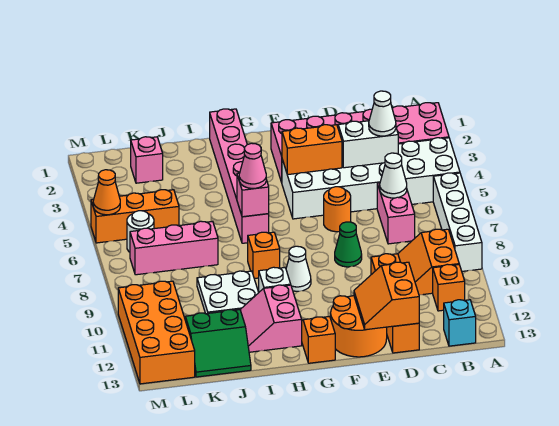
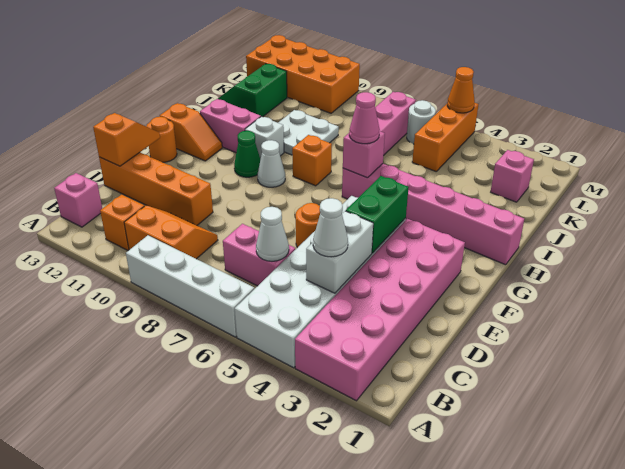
cyan 1x1 brick [444,300,476,346] -> pink 1x1 brick [54,173,102,227]
orange 2x2 slope [354,262,419,330] -> orange 1x2 slope [93,113,160,166]
orange 1x2 brick [282,125,342,175] -> green 1x2 brick [346,176,409,253]
green 1x1 cone [335,222,362,267] -> green 1x1 cone moved to [234,131,261,177]
orange 2x2 round brick [331,296,387,357] -> orange 1x1 round brick [146,117,177,162]

